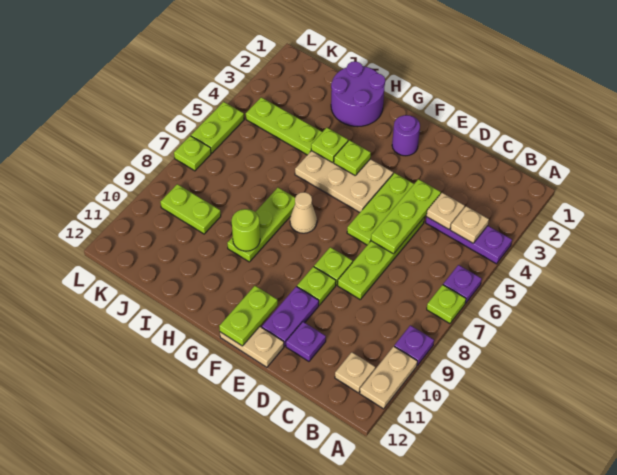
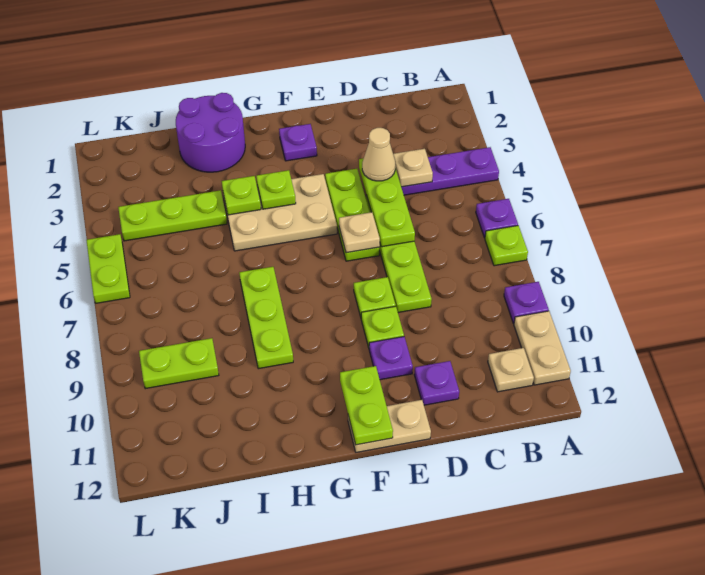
tan 1x1 plate [450,206,489,243] -> tan 1x1 plate moved to [339,212,380,253]
purple 1x2 plate [262,286,319,346] -> purple 1x1 plate [369,337,413,380]
purple 1x1 round brick [392,115,420,156] -> purple 1x1 plate [279,124,317,161]
tan 1x1 cone [290,192,317,233] -> tan 1x1 cone moved to [362,128,395,181]
lime 1x1 round brick [232,209,260,251] -> none
lime 1x1 plate [174,136,211,171] -> none

